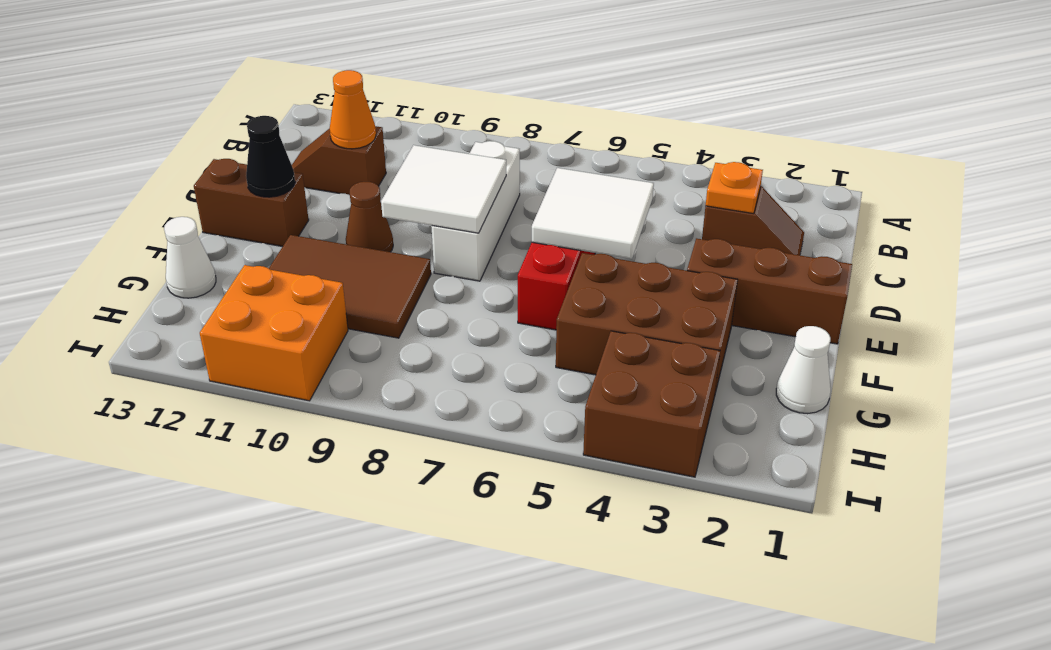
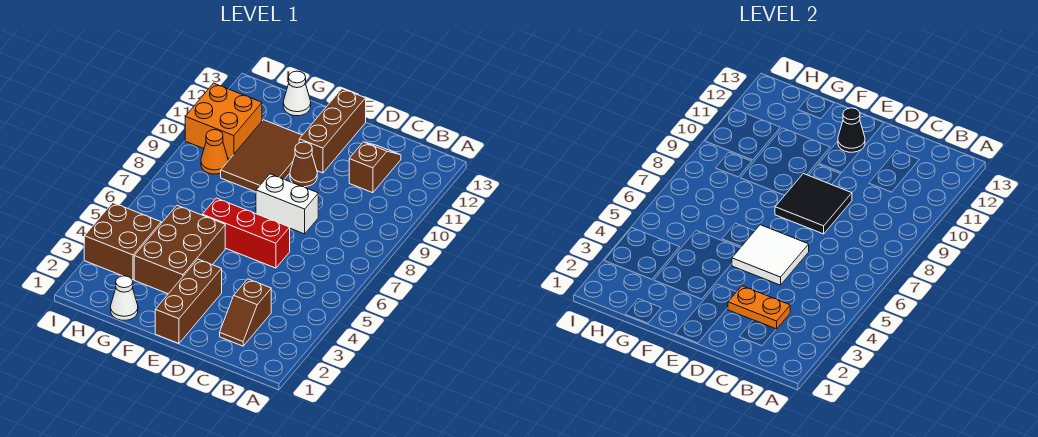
orange 1x1 plate [706,162,763,214] -> orange 1x2 plate [728,286,790,329]
white 1x3 brick [431,141,520,281] -> white 1x2 brick [256,174,318,234]
orange 1x1 cone [330,70,376,149] -> orange 1x1 cone moved to [201,130,228,174]
white 2x2 tile [381,145,506,233] -> black 2x2 tile [775,174,852,234]
brown 1x2 brick [194,159,309,247] -> brown 1x3 brick [299,89,366,173]

